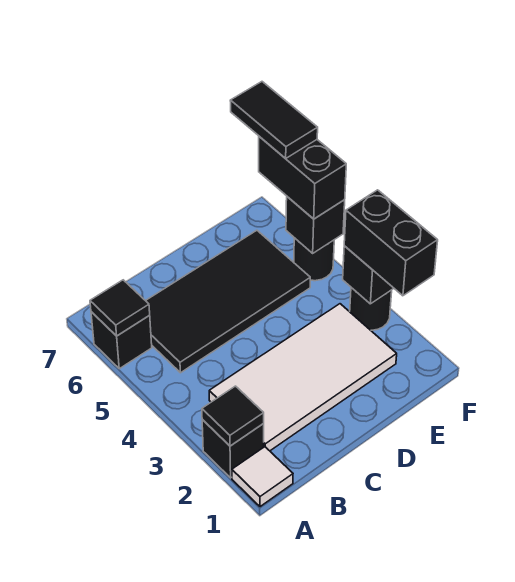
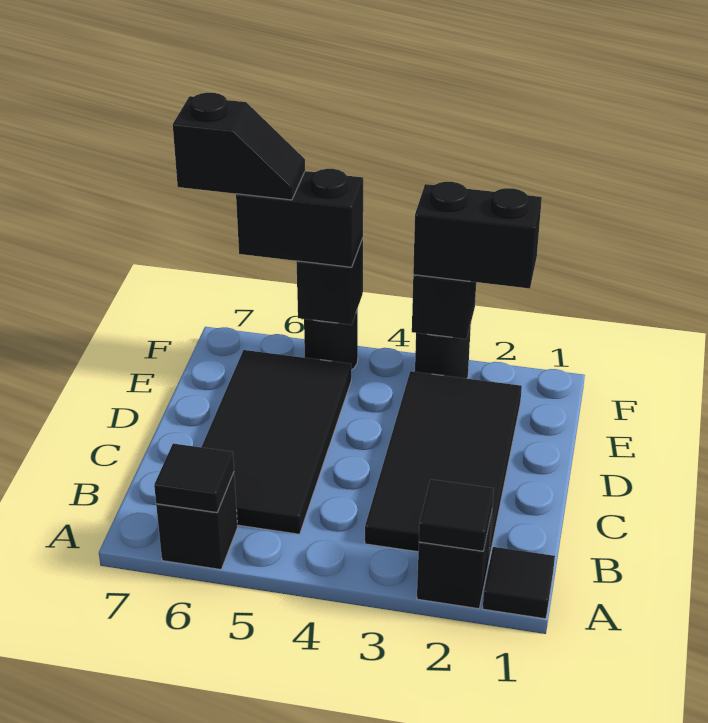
white 1x1 tile [232,447,293,507] -> black 1x1 tile [483,547,555,619]
white 2x4 tile [209,304,397,451] -> black 2x4 tile [365,371,522,558]
black 1x2 tile [230,82,318,158] -> black 1x2 slope [173,93,305,200]

